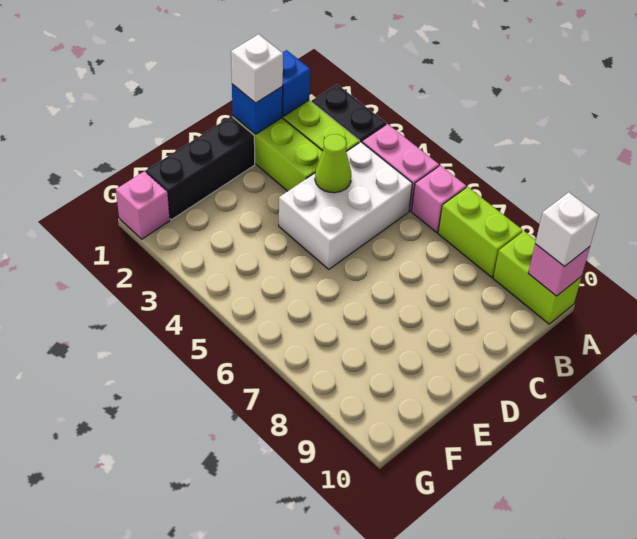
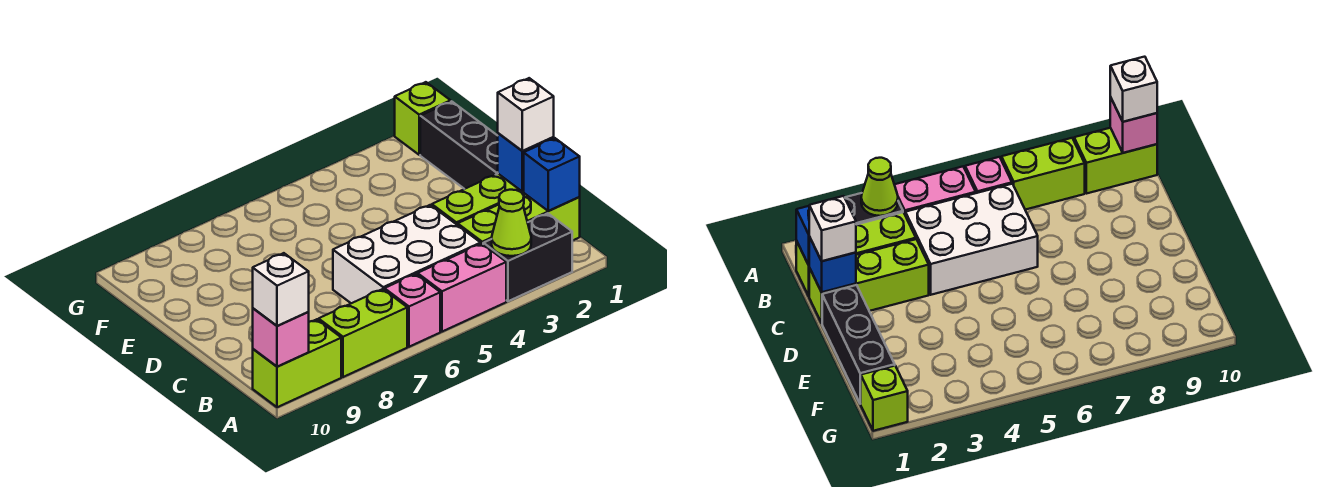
white 2x3 brick [279,142,412,269] -> white 2x3 brick turned to [333,205,481,303]
lime 1x1 cone [315,134,351,193] -> lime 1x1 cone moved to [492,190,531,256]
pink 1x1 brick [116,171,170,239] -> lime 1x1 brick [395,82,451,155]

